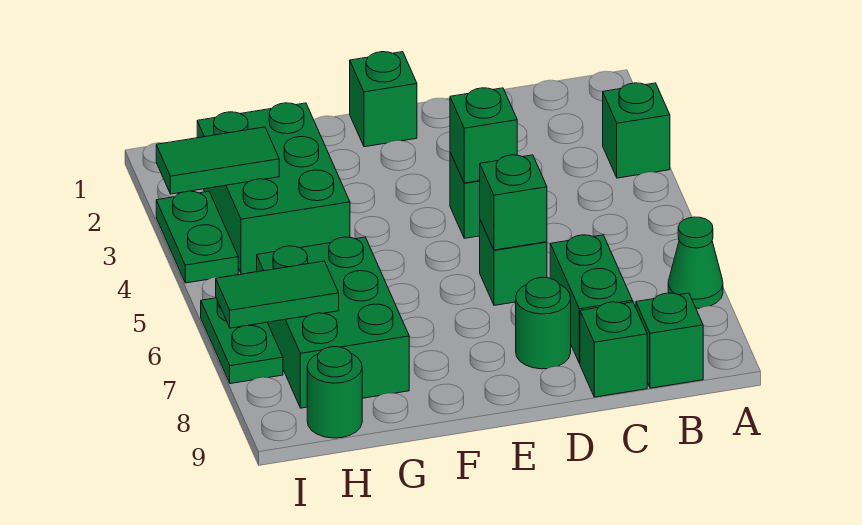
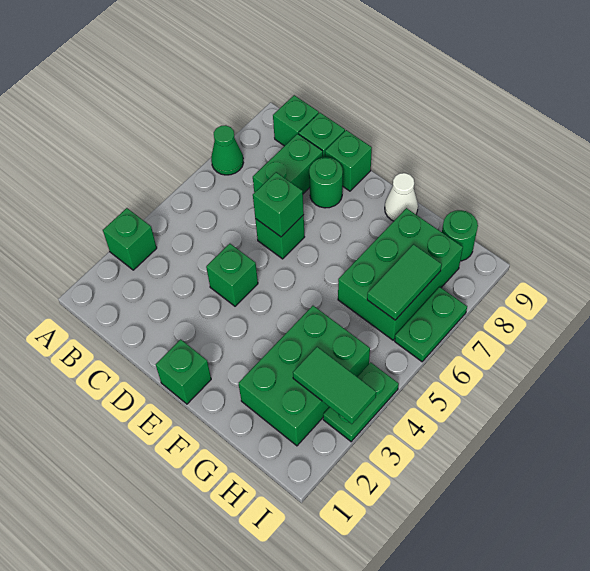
green 1x1 brick [450,88,517,183] -> green 1x1 brick moved to [325,130,372,191]
none -> white 1x1 cone [385,173,418,221]
green 1x2 tile [216,261,339,328] -> green 1x2 tile turned to [367,244,442,320]

